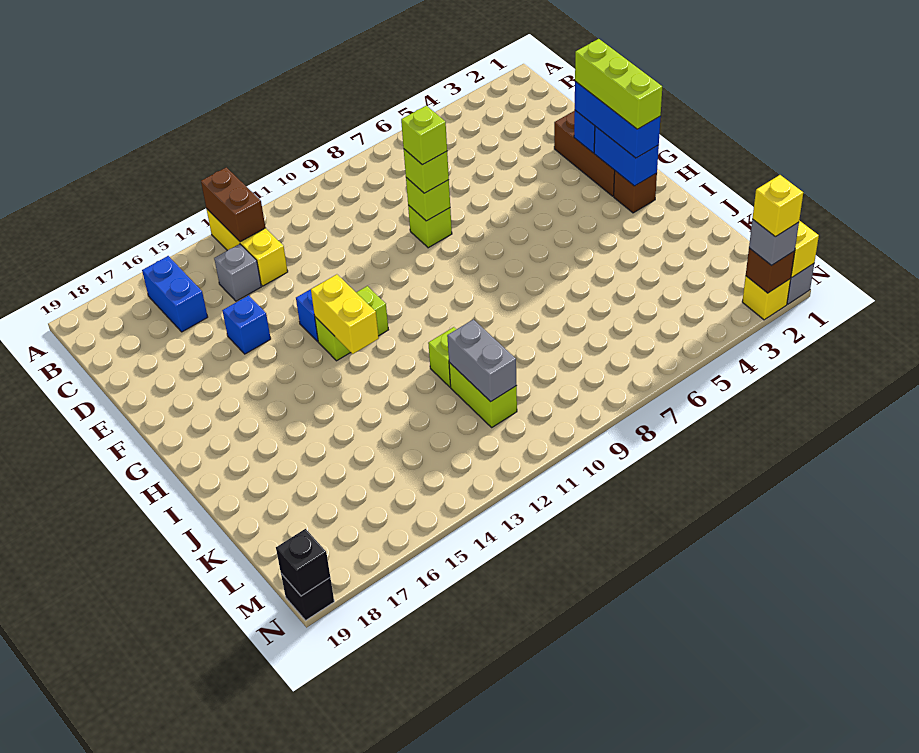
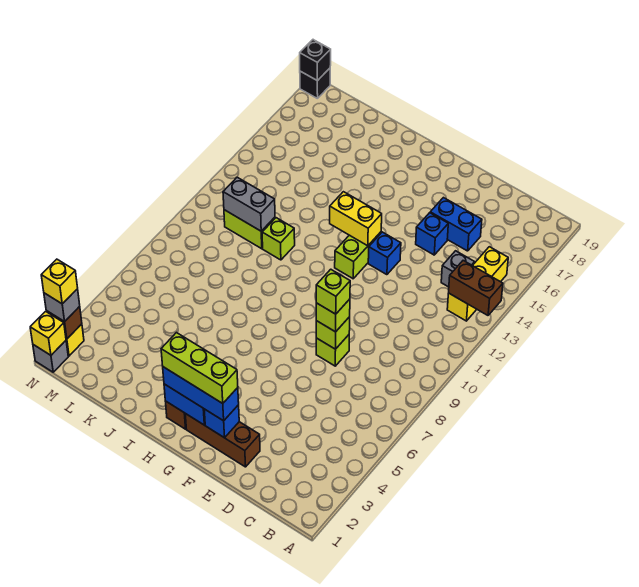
yellow 1x3 brick [207,209,288,286] -> yellow 1x3 brick turned to [447,247,508,321]
blue 1x2 brick [142,256,208,332] -> blue 1x2 brick moved to [430,198,482,251]

